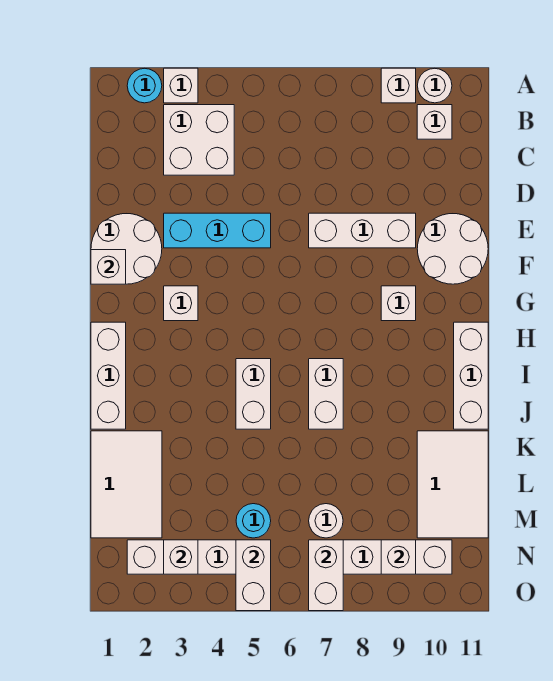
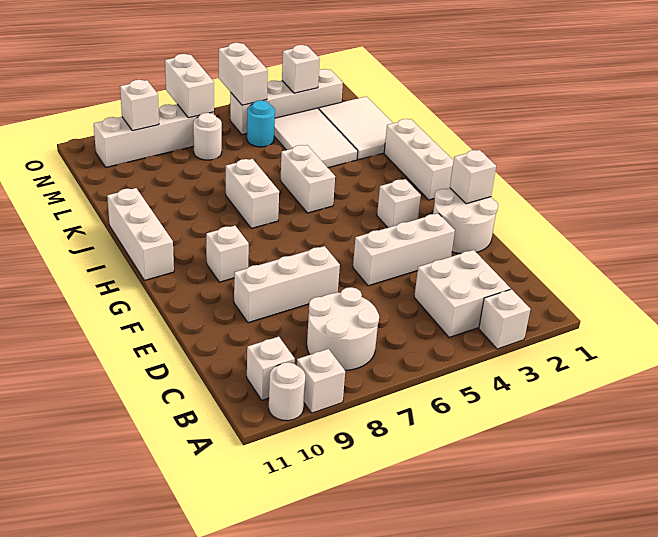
cyan 1x1 round brick [127,68,162,103] -> none
cyan 1x3 brick [164,213,271,248] -> white 1x3 brick [353,213,455,286]
white 2x2 round brick [417,214,488,284] -> white 2x2 round brick moved to [307,287,379,370]
white 2x3 tile [417,431,488,538] -> white 2x3 tile moved to [274,108,358,168]

